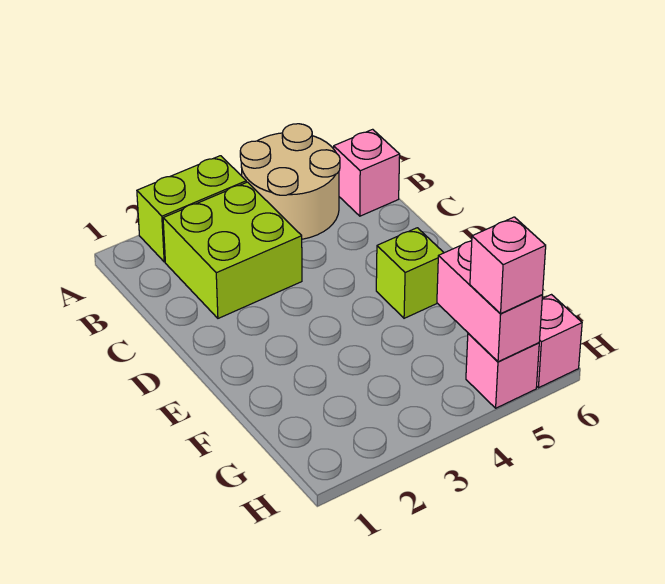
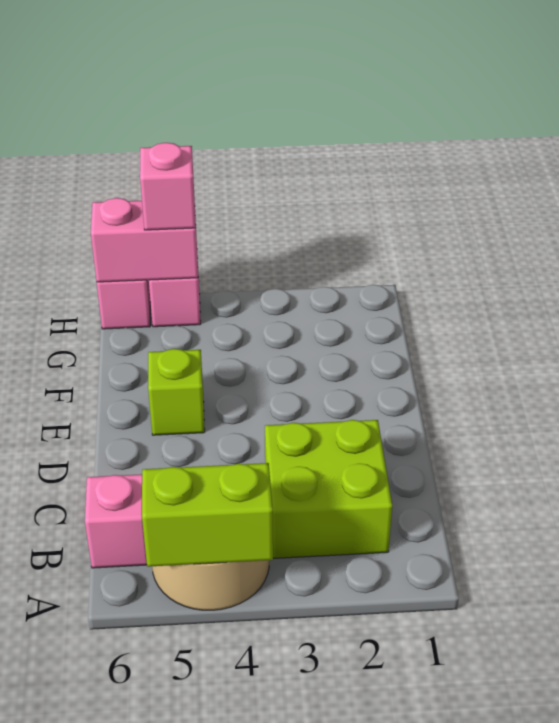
lime 1x2 brick [137,156,246,262] -> lime 1x2 brick moved to [142,463,273,567]
pink 1x2 brick [437,241,542,362] -> pink 1x2 brick turned to [91,198,198,282]

